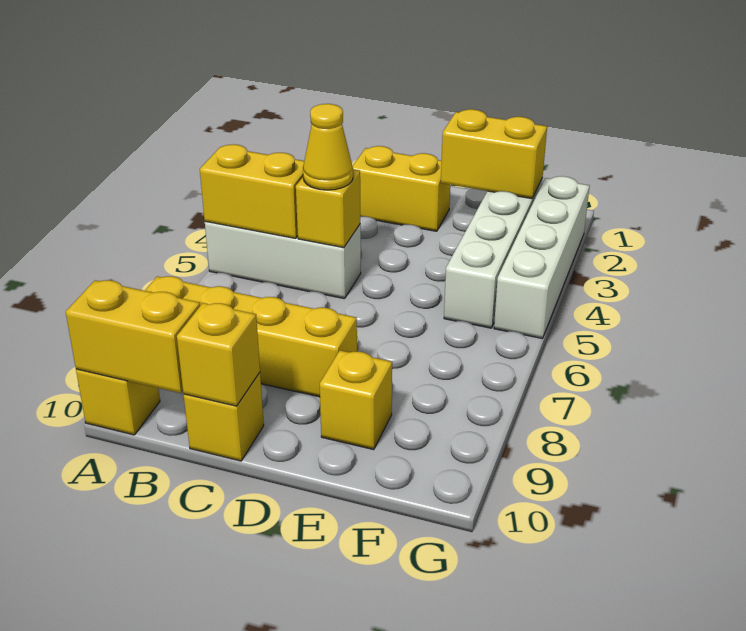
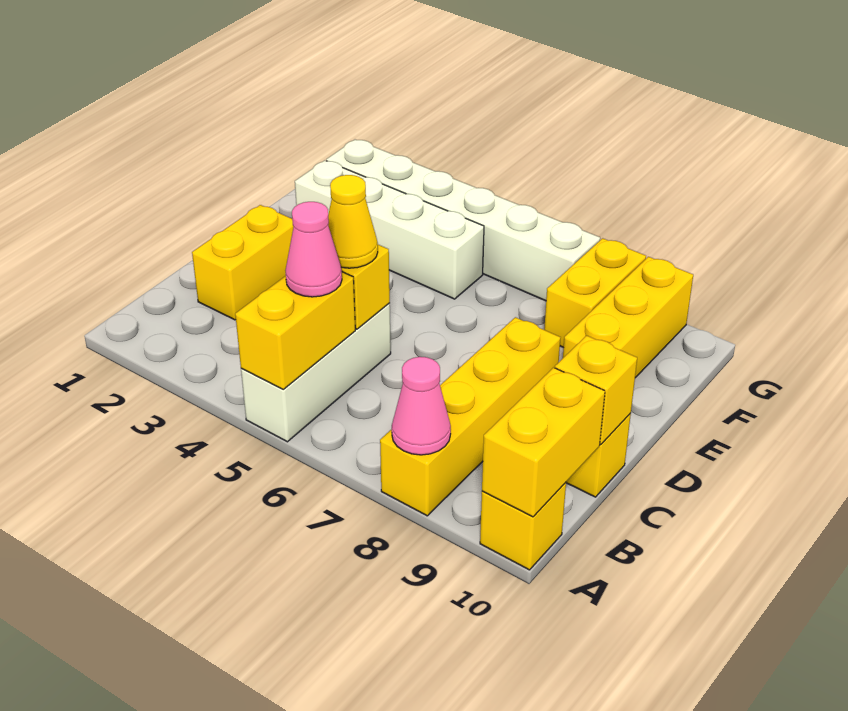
none -> pink 1x1 cone [392,357,451,455]
none -> pink 1x1 cone [285,202,342,297]
yellow 1x2 brick [441,109,547,199] -> yellow 1x2 brick moved to [544,238,646,348]
yellow 1x1 brick [320,350,392,450] -> yellow 1x3 brick [563,257,693,378]
white 1x4 brick [494,176,590,339] -> white 1x6 brick [326,139,600,301]

